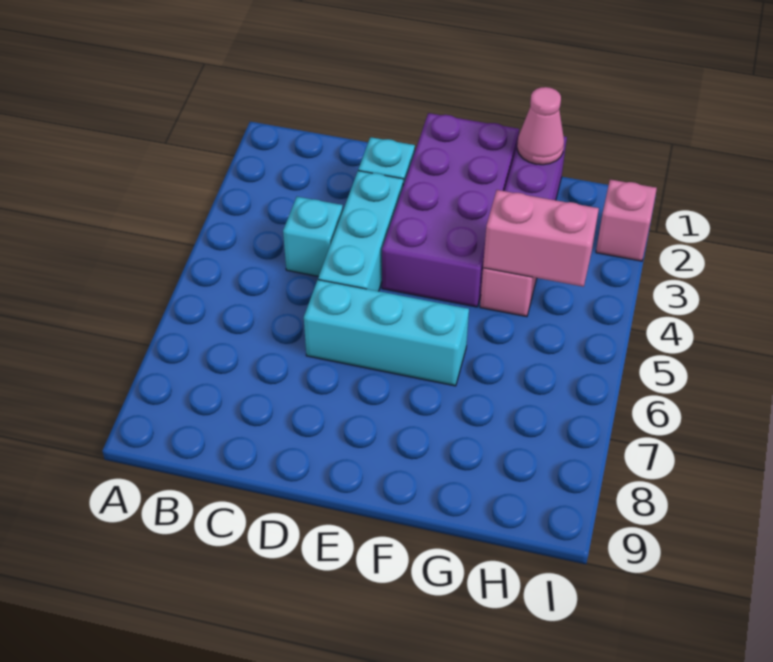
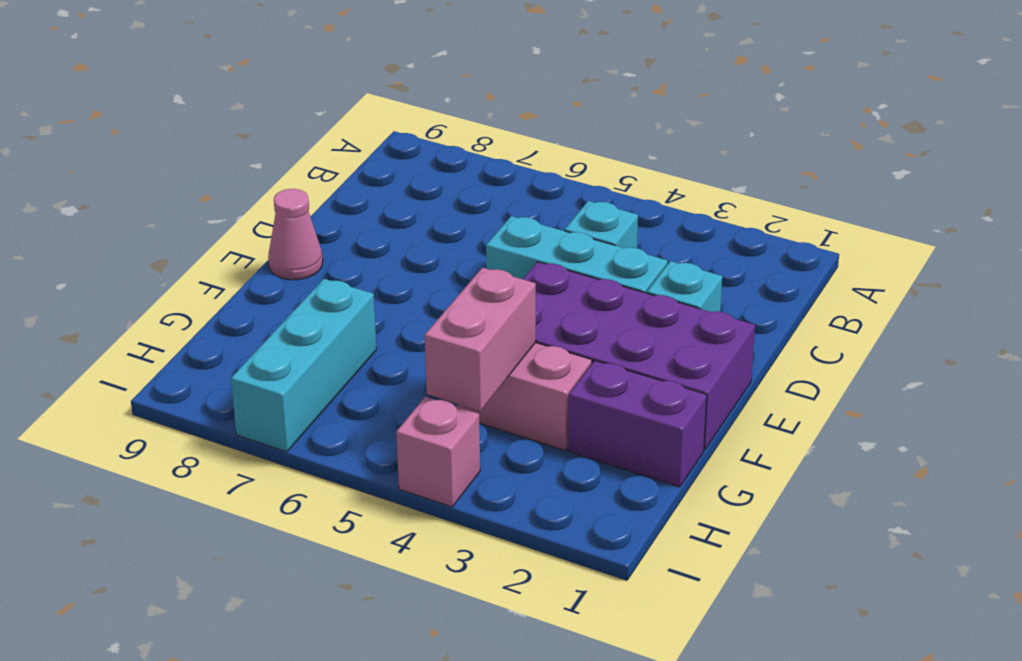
cyan 1x3 brick [304,280,469,386] -> cyan 1x3 brick moved to [231,279,376,452]
pink 1x1 cone [517,87,564,165] -> pink 1x1 cone moved to [268,189,323,280]
pink 1x1 brick [596,180,657,261] -> pink 1x1 brick moved to [396,397,480,507]

